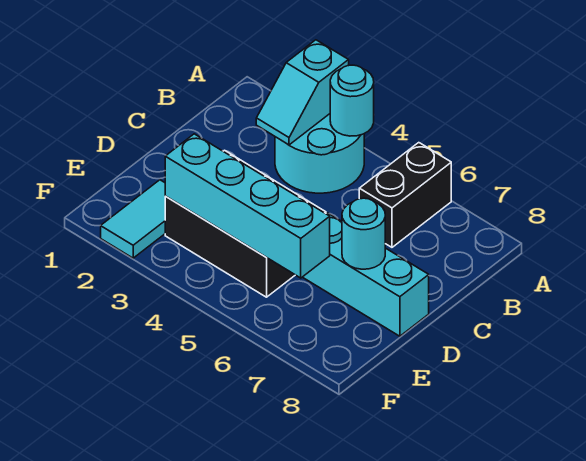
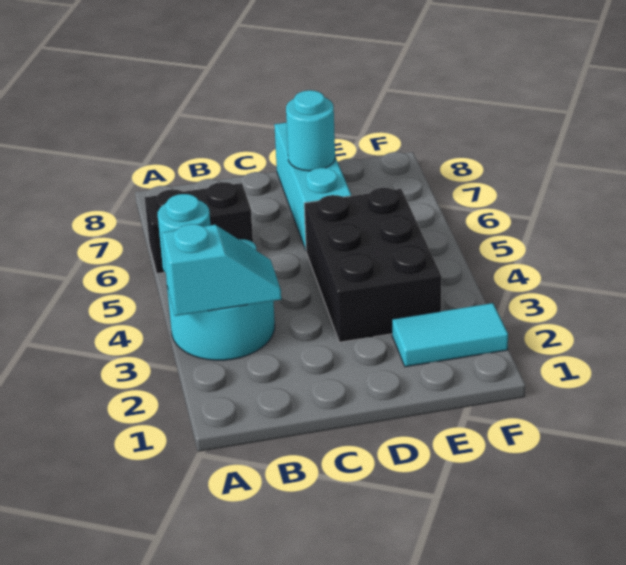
cyan 1x4 brick [165,134,330,278] -> none

